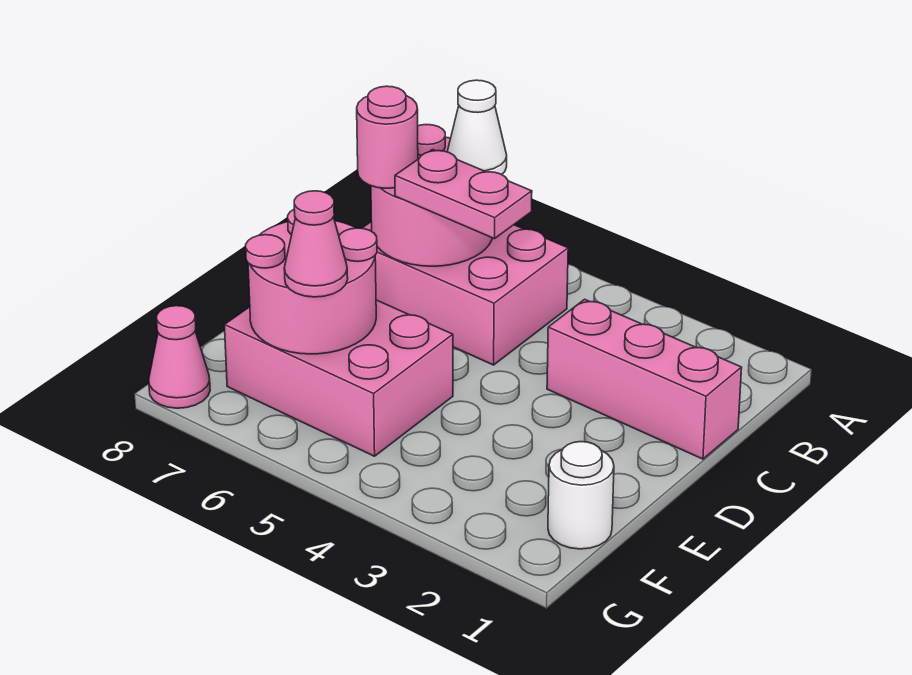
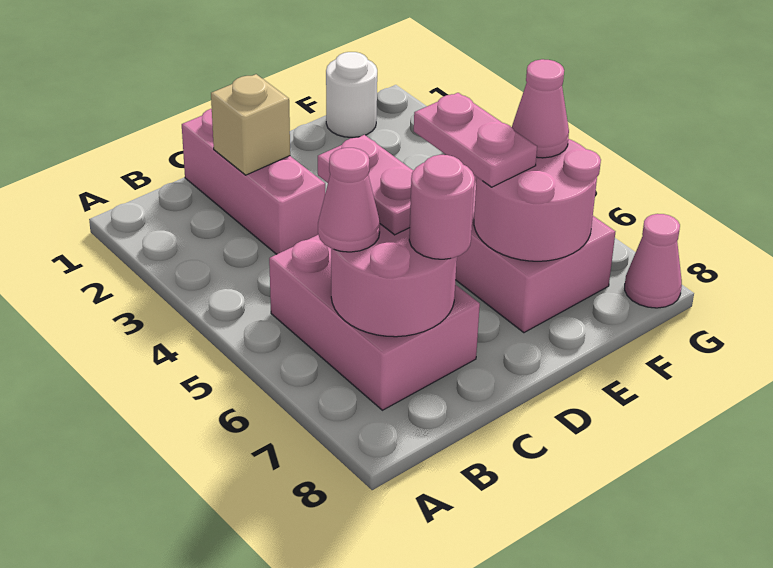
white 1x1 cone [447,80,507,175] -> pink 1x1 cone [318,148,380,252]
none -> tan 1x1 brick [211,74,290,175]
none -> pink 1x2 plate [414,93,537,187]

